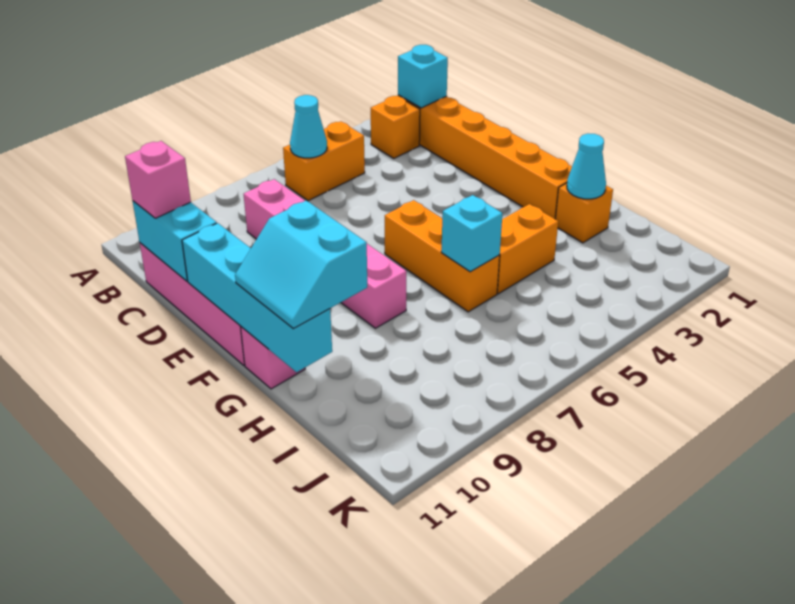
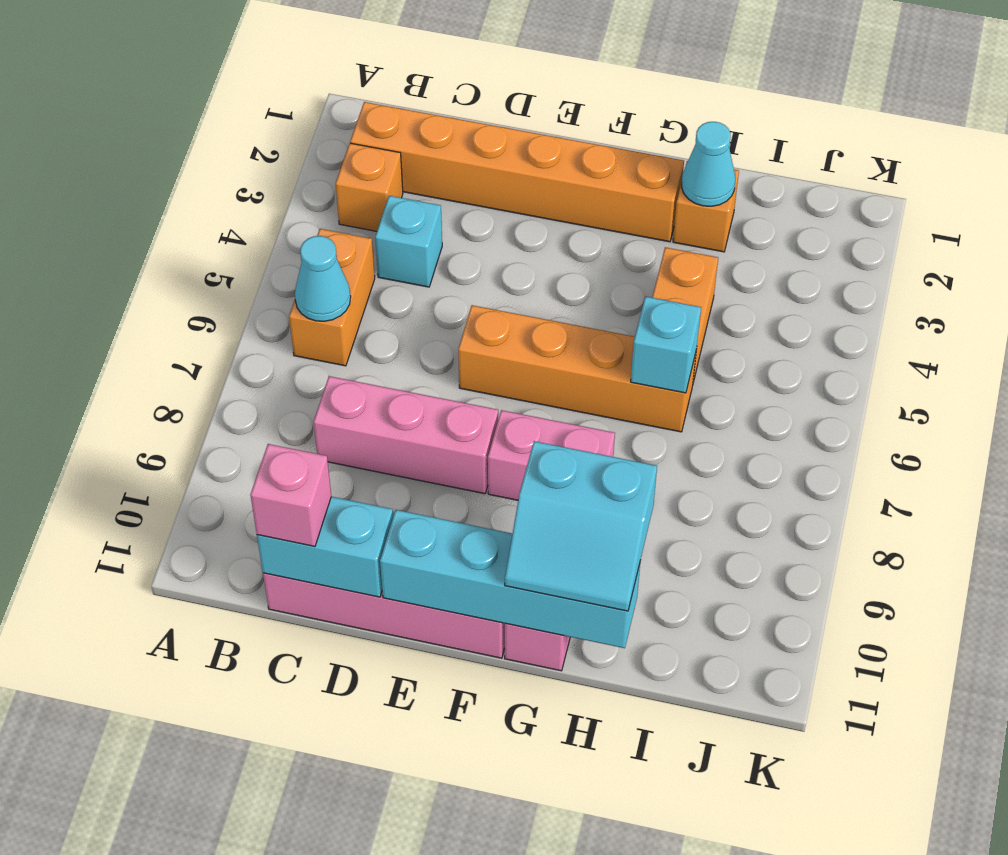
cyan 1x1 brick [398,45,448,108] -> cyan 1x1 brick moved to [375,196,442,287]
orange 1x3 brick [385,200,500,312] -> orange 1x4 brick [458,305,696,432]

